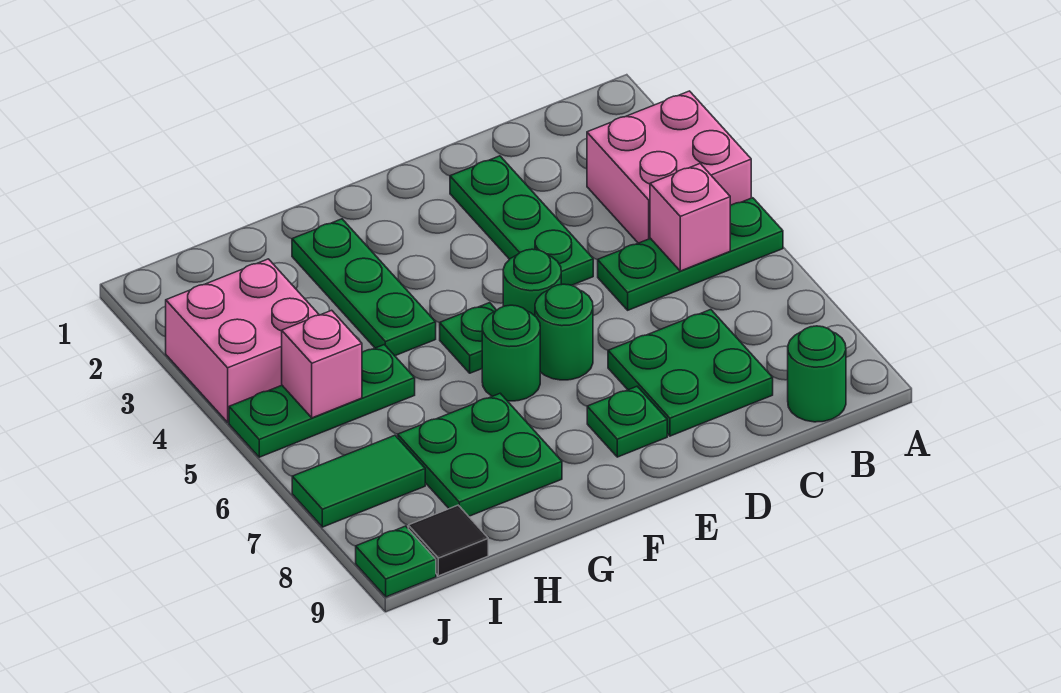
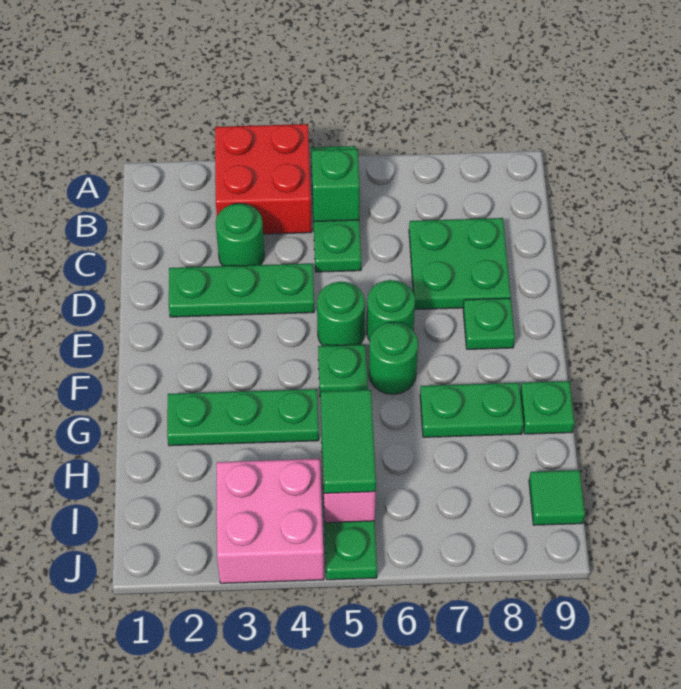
pink 2x2 brick [587,91,751,243] -> red 2x2 brick [215,124,312,234]
pink 1x1 brick [650,164,730,271] -> green 1x1 brick [312,149,360,222]
green 1x1 round brick [788,326,846,422] -> green 1x1 round brick moved to [216,203,264,266]
green 2x2 plate [398,393,562,516] -> green 1x2 plate [420,383,523,437]
green 1x2 tile [292,435,425,527] -> green 1x2 tile moved to [321,390,376,493]
black 1x1 tile [408,505,488,576] -> green 1x1 tile [529,470,585,525]
green 1x1 plate [356,526,436,597] -> green 1x1 plate moved to [520,381,574,434]

